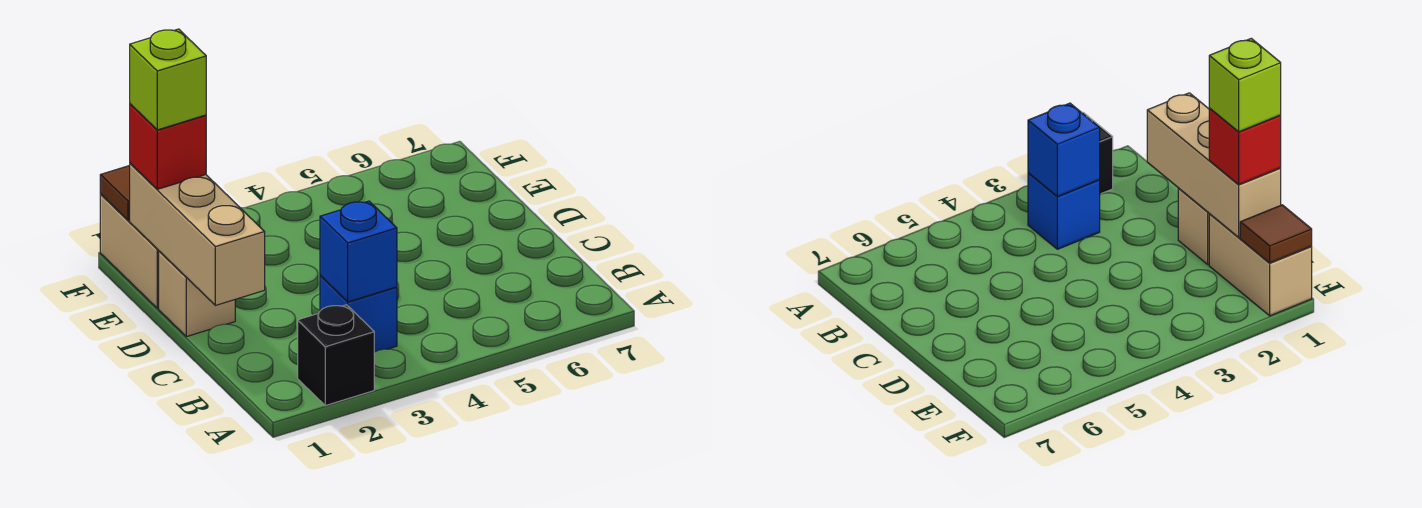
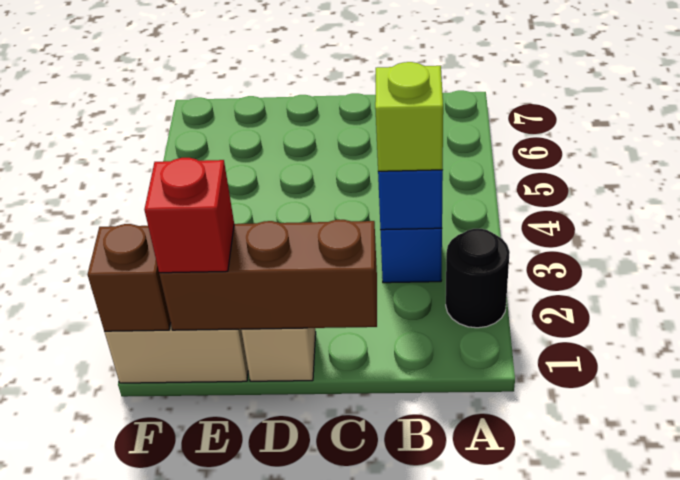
black 1x1 brick [298,305,374,406] -> black 1x1 round brick [446,229,510,328]
tan 1x3 brick [130,163,265,305] -> brown 1x3 brick [159,220,377,330]
lime 1x1 brick [130,29,206,130] -> lime 1x1 brick moved to [375,62,443,171]
brown 1x1 tile [100,166,130,221] -> brown 1x1 brick [88,224,171,332]

